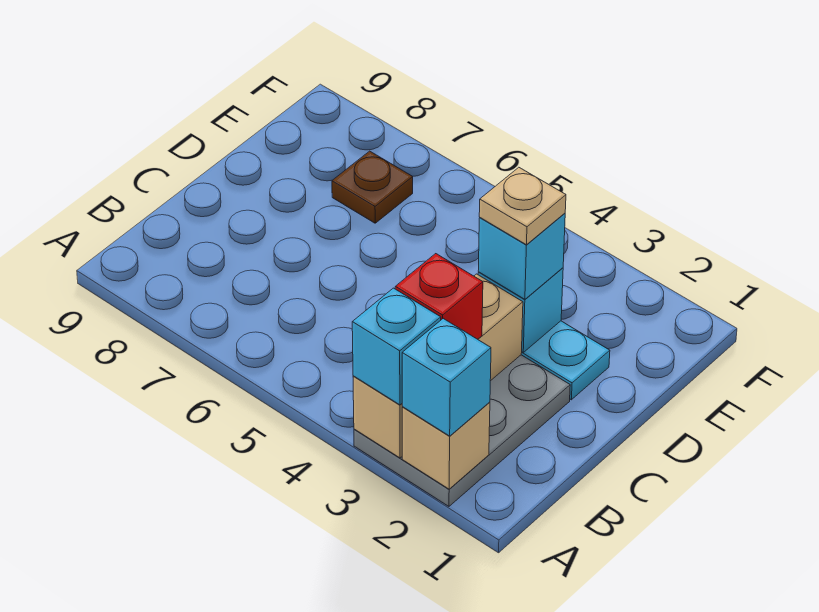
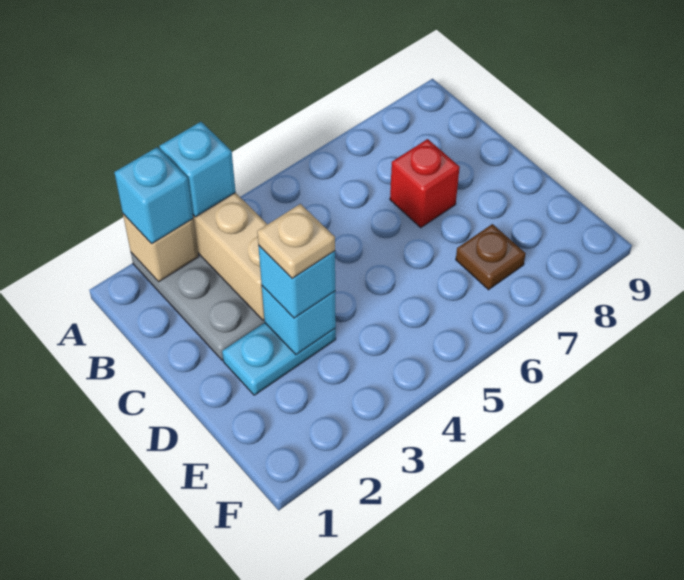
red 1x1 brick [395,254,483,339] -> red 1x1 brick moved to [390,139,460,228]

